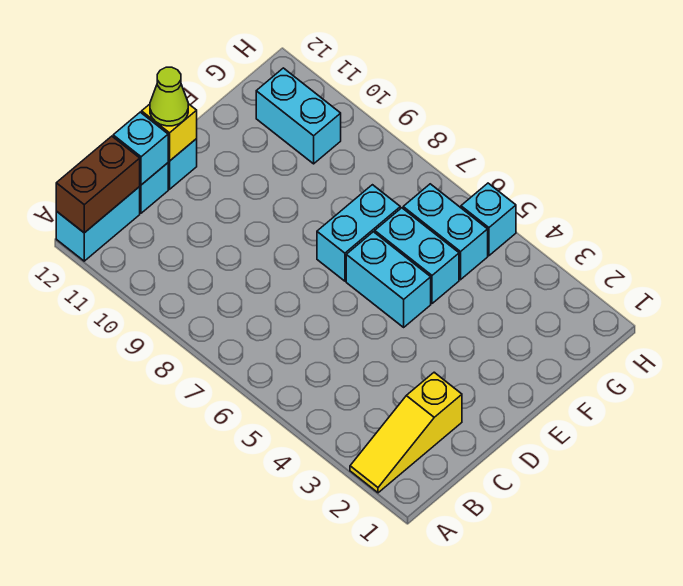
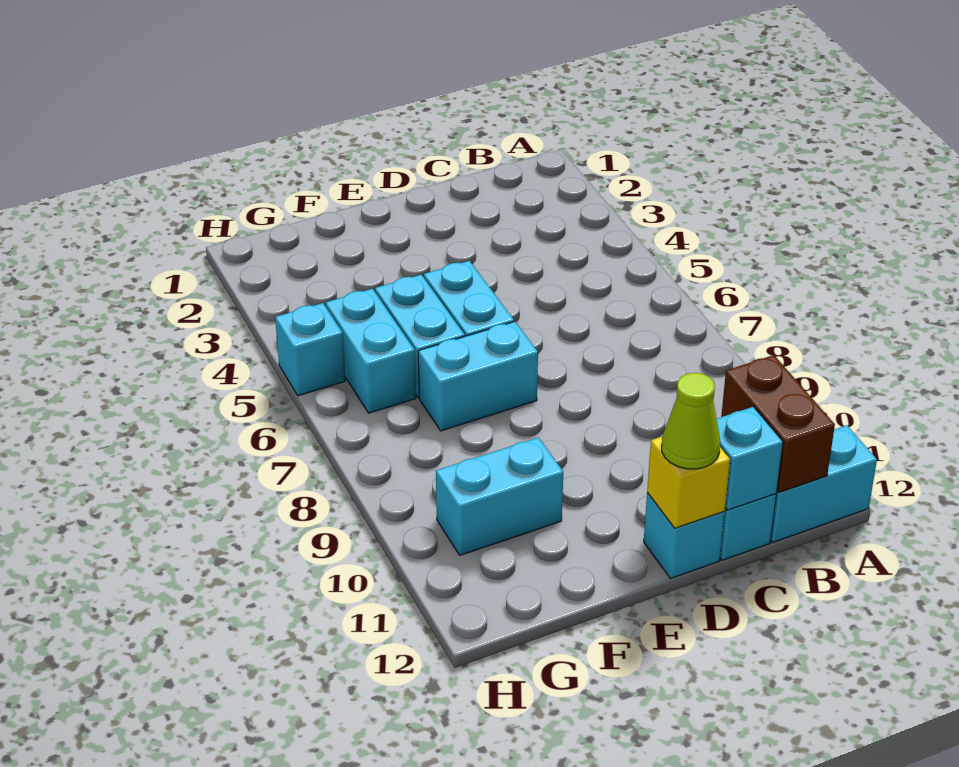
yellow 1x3 slope [350,372,462,493] -> none
brown 1x2 brick [56,136,140,233] -> brown 1x2 brick turned to [721,355,835,492]
cyan 1x2 brick [256,68,341,164] -> cyan 1x2 brick turned to [436,438,563,555]

